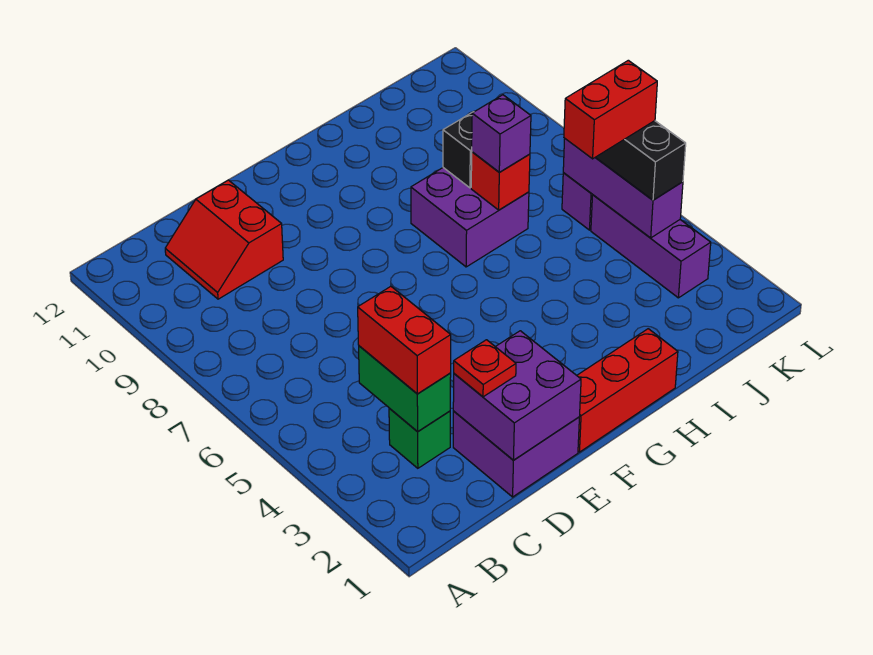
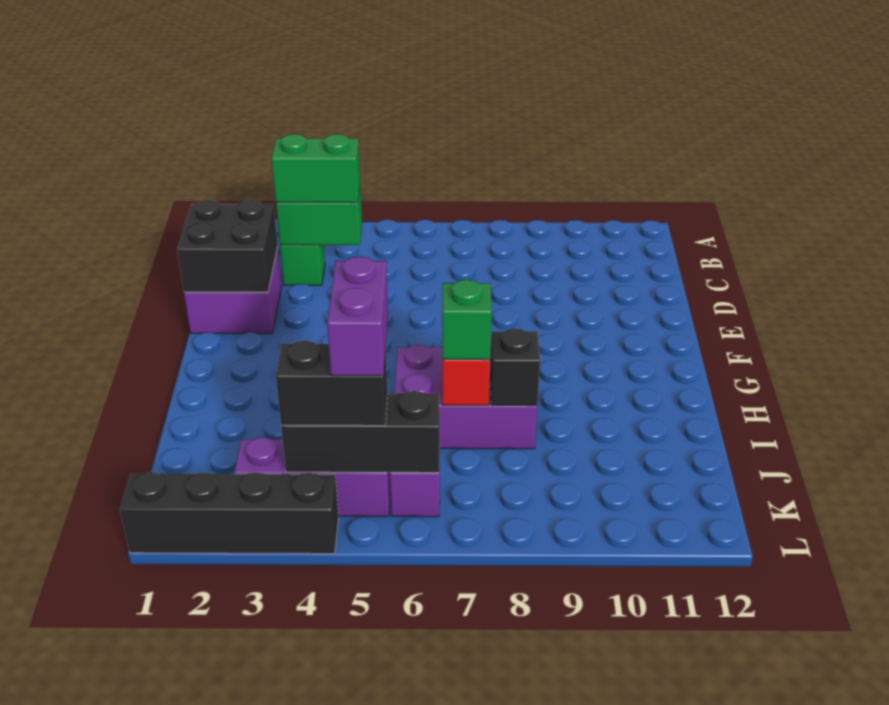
red 1x2 brick [358,286,451,394] -> green 1x2 brick [271,134,360,203]
red 2x2 slope [165,180,283,299] -> none
purple 2x2 brick [453,331,581,460] -> black 2x2 brick [177,200,278,292]
red 1x1 plate [454,340,516,397] -> none
red 1x3 brick [577,329,678,452] -> none
purple 2x2 brick [411,168,529,267] -> purple 2x3 brick [394,345,537,449]
purple 1x1 brick [472,95,531,172] -> green 1x1 brick [442,279,491,360]
red 1x2 brick [564,60,657,159] -> purple 1x2 brick [327,256,388,376]
purple 1x3 brick [563,139,683,238] -> black 1x3 brick [281,391,440,473]
none -> black 1x4 brick [120,472,338,554]

